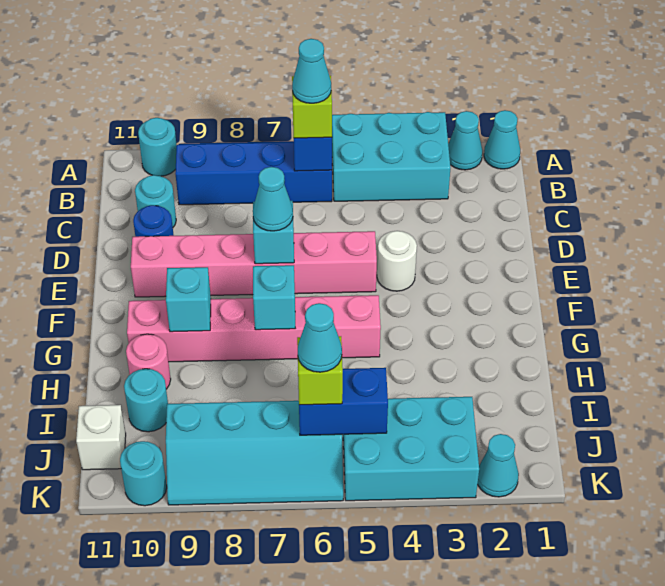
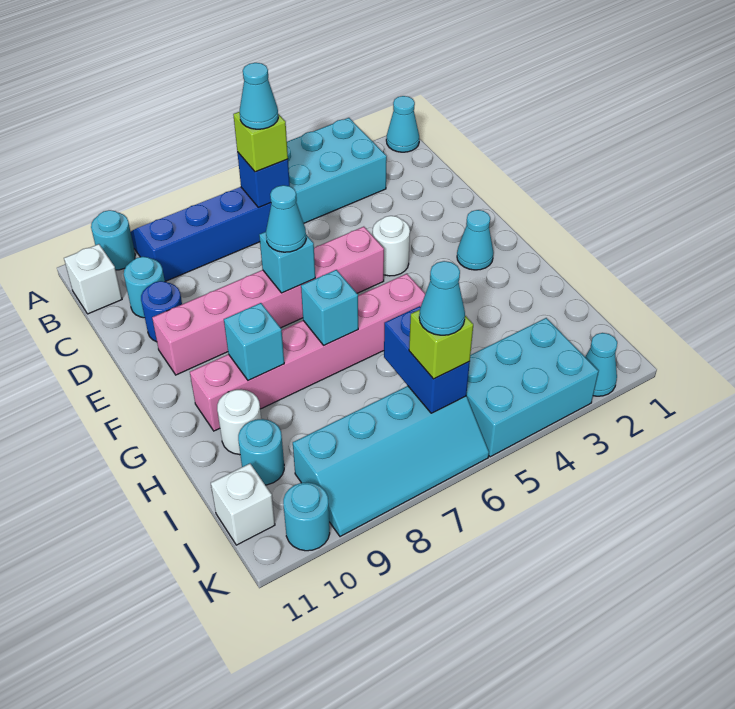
cyan 1x1 cone [448,111,482,170] -> cyan 1x1 cone moved to [457,210,494,270]
none -> white 1x1 brick [64,244,122,314]
pink 1x1 round brick [126,334,171,389] -> white 1x1 round brick [217,389,261,455]
blue 1x2 brick [299,368,388,435] -> blue 1x2 brick turned to [384,306,470,413]

